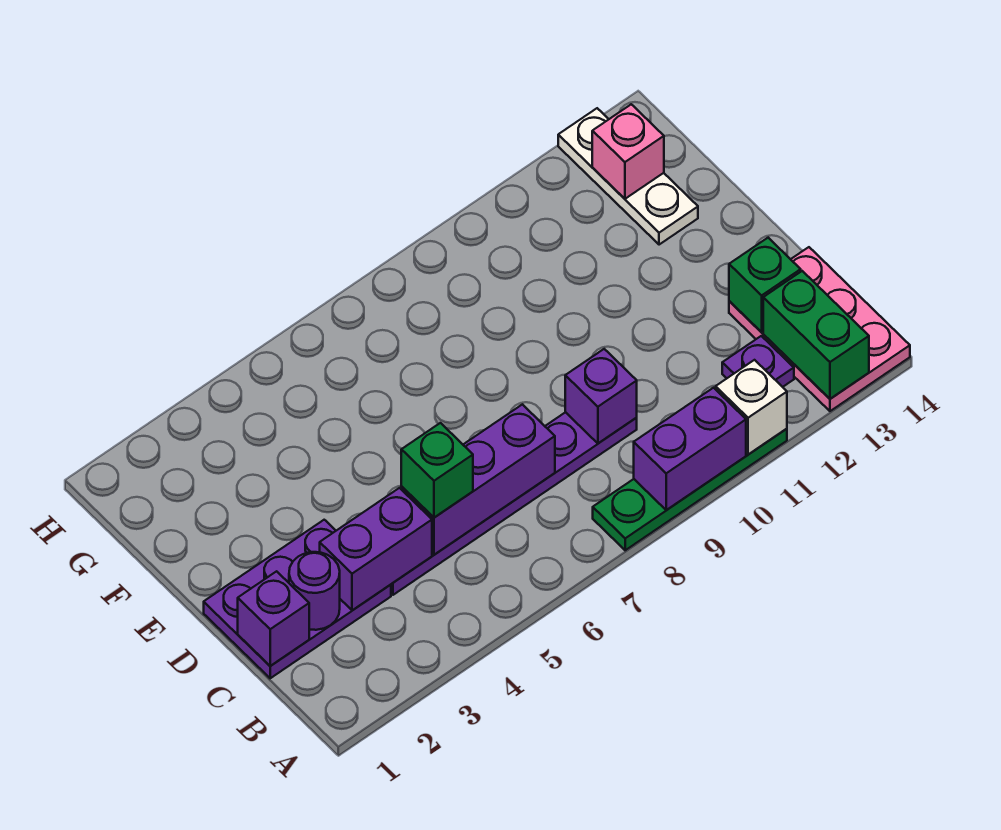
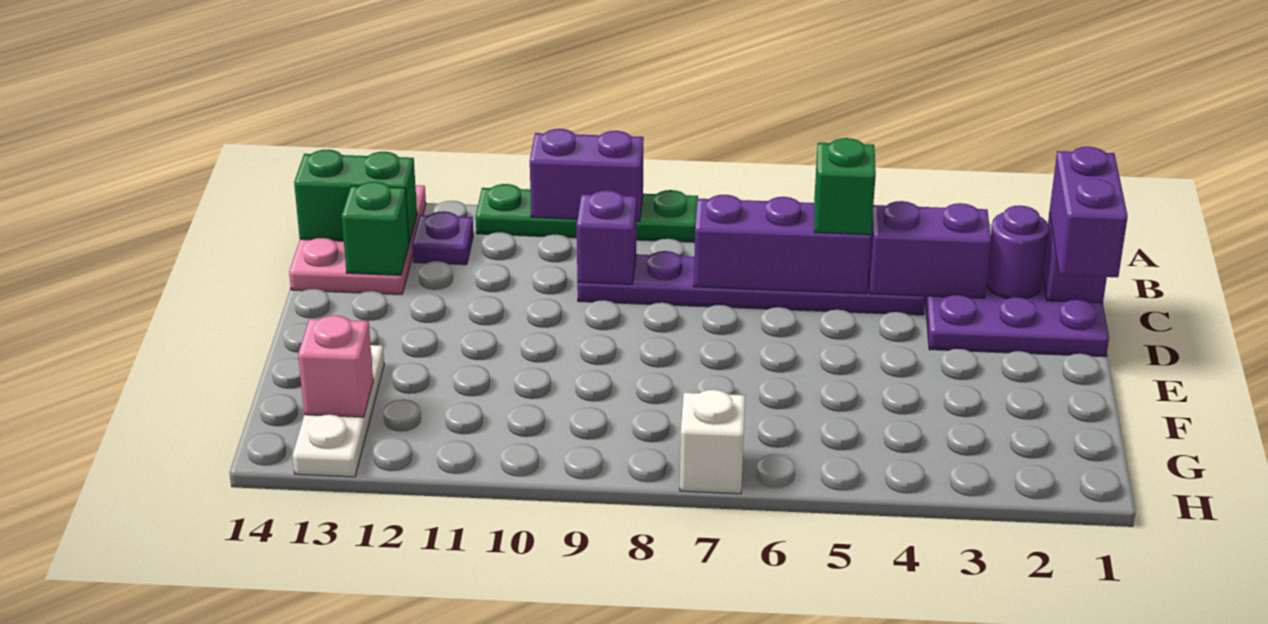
white 1x1 brick [716,360,787,455] -> white 1x1 brick moved to [680,390,745,494]
green 1x2 brick [763,271,869,399] -> green 1x2 brick turned to [294,150,417,244]
none -> purple 1x2 brick [1049,147,1128,277]

